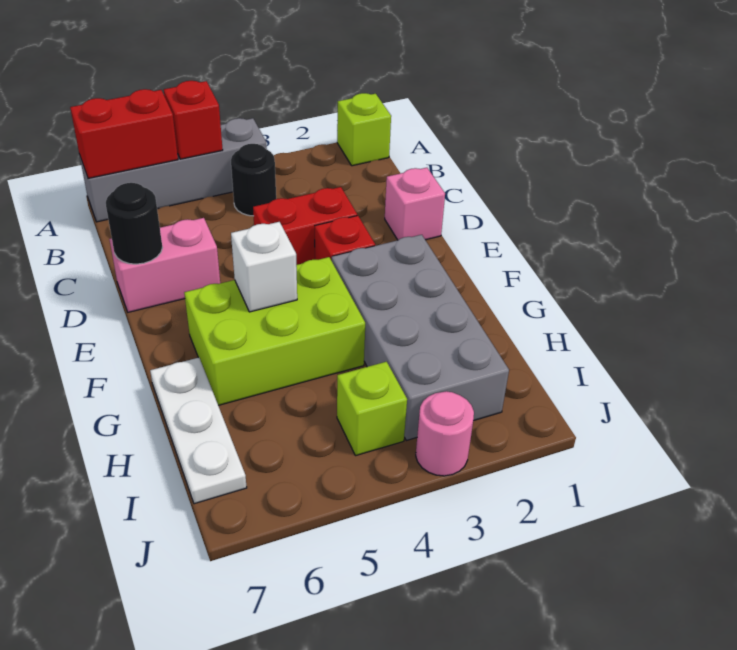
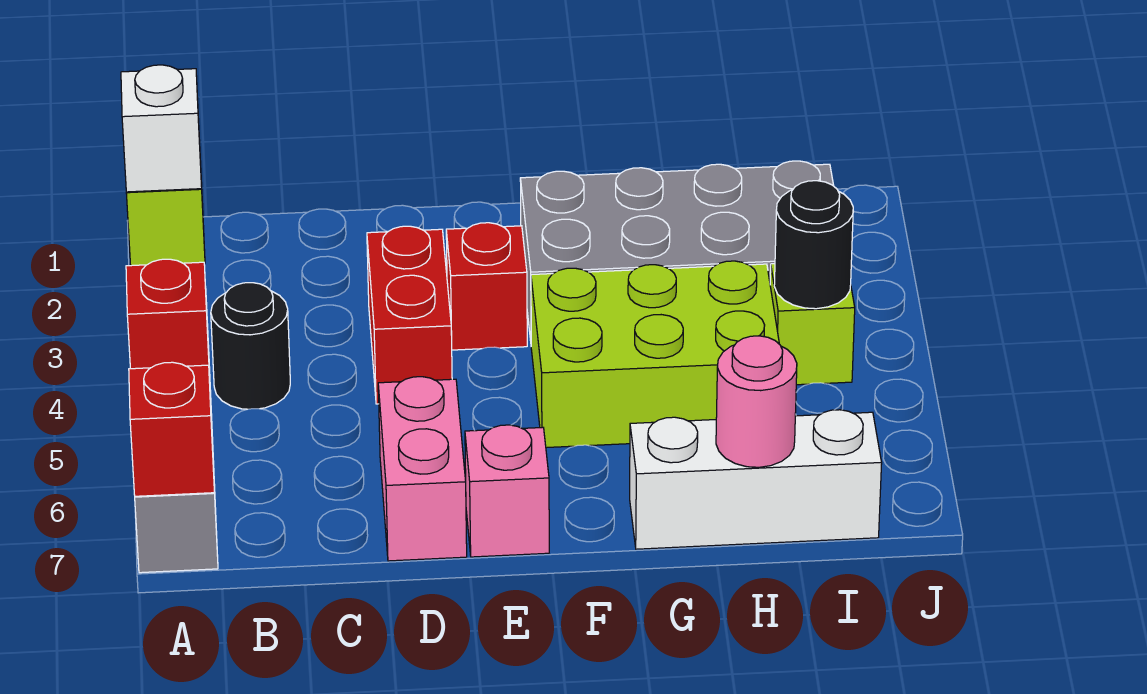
red 1x2 brick [70,89,178,178] -> red 1x1 brick [129,362,214,496]
pink 1x1 brick [385,168,445,240] -> pink 1x1 brick moved to [465,425,549,557]
black 1x1 round brick [106,183,162,264] -> black 1x1 round brick moved to [774,181,853,309]
lime 2x3 brick [184,257,365,405] -> lime 2x3 brick turned to [531,261,779,448]
white 1x1 brick [231,222,297,312] -> white 1x1 brick moved to [121,65,202,192]
white 1x3 plate [150,358,247,504] -> white 1x3 brick [630,410,882,549]
pink 1x1 round brick [416,391,474,476] -> pink 1x1 round brick moved to [716,336,797,467]

